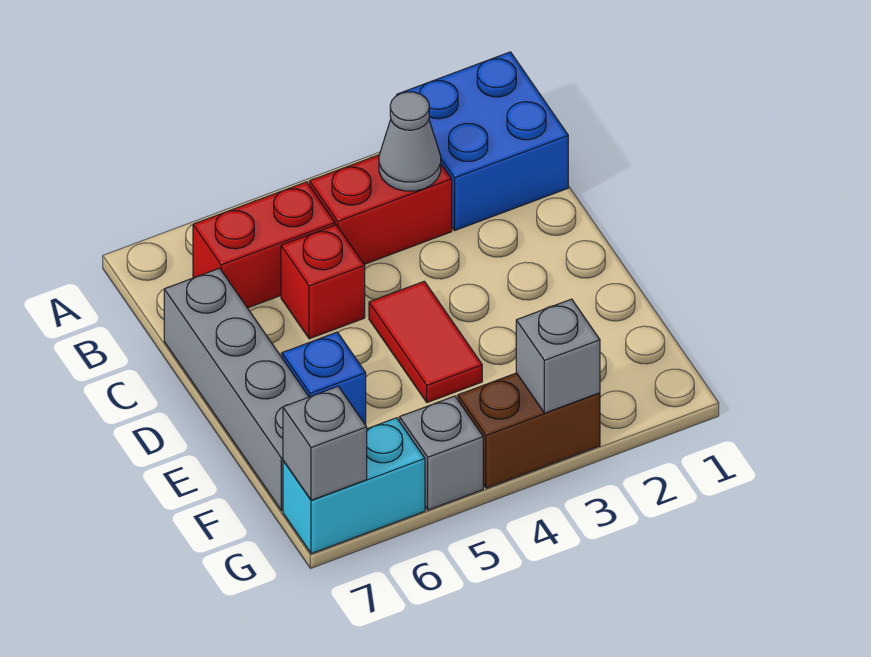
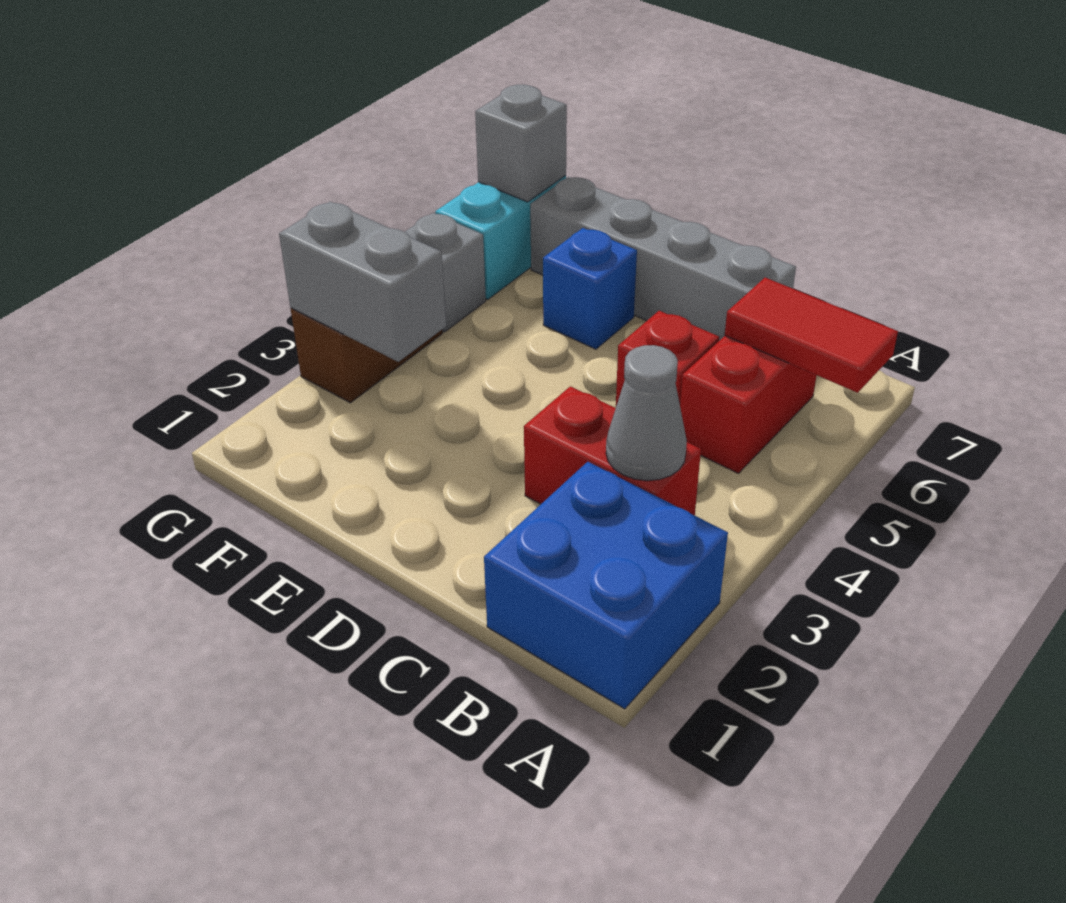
red 1x2 brick [310,155,452,264] -> red 1x2 brick turned to [524,386,701,515]
red 1x2 tile [369,281,482,403] -> red 1x2 tile moved to [725,278,898,393]
grey 1x1 brick [516,299,600,413] -> grey 1x2 brick [279,202,446,362]

